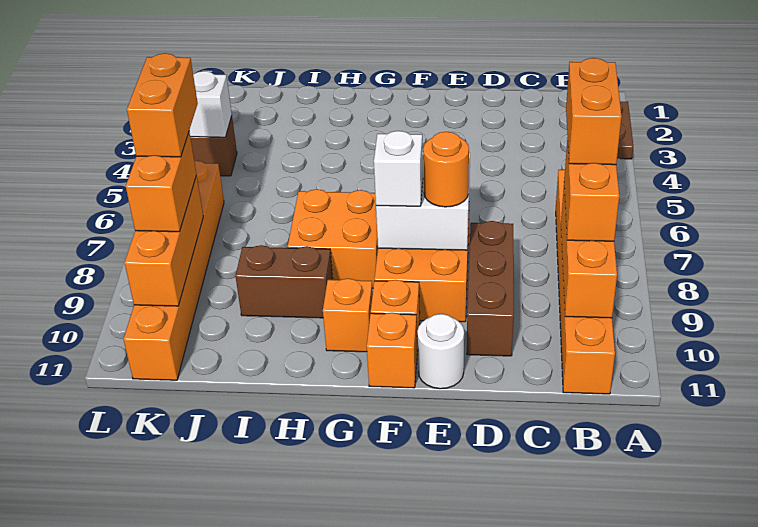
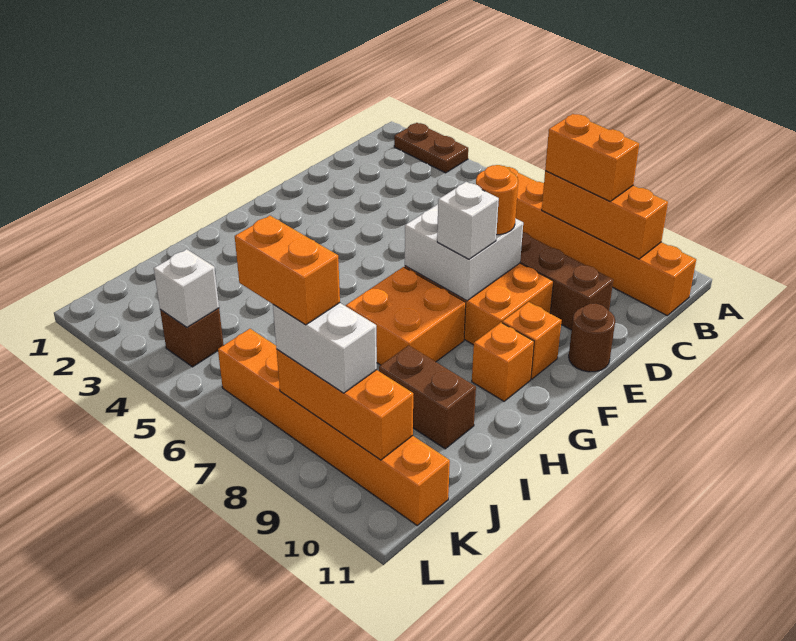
orange 1x2 brick [566,58,622,165] -> none
white 1x1 round brick [417,314,464,389] -> brown 1x1 round brick [569,304,615,372]
orange 1x1 brick [367,313,417,388] -> none
brown 1x2 brick [235,245,333,318] -> brown 1x2 brick turned to [379,345,476,449]
orange 1x2 brick [126,132,197,232] -> white 1x2 brick [273,303,377,393]

